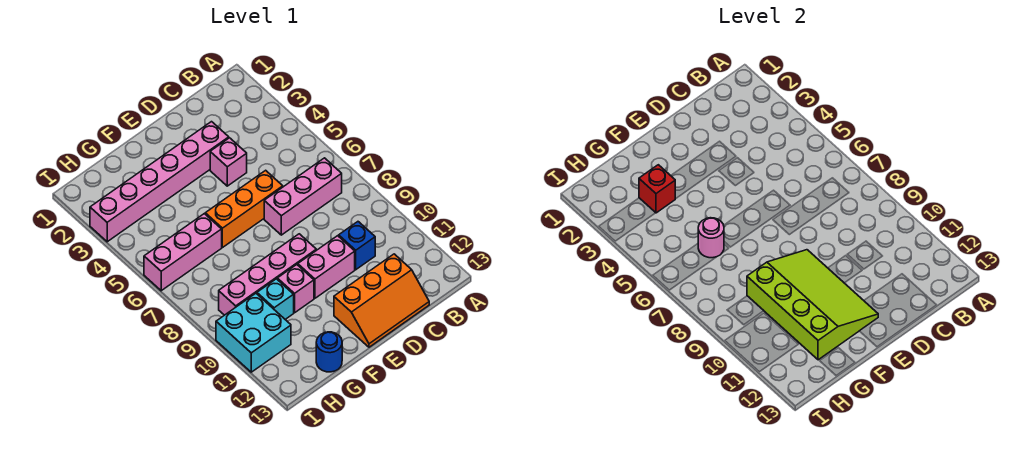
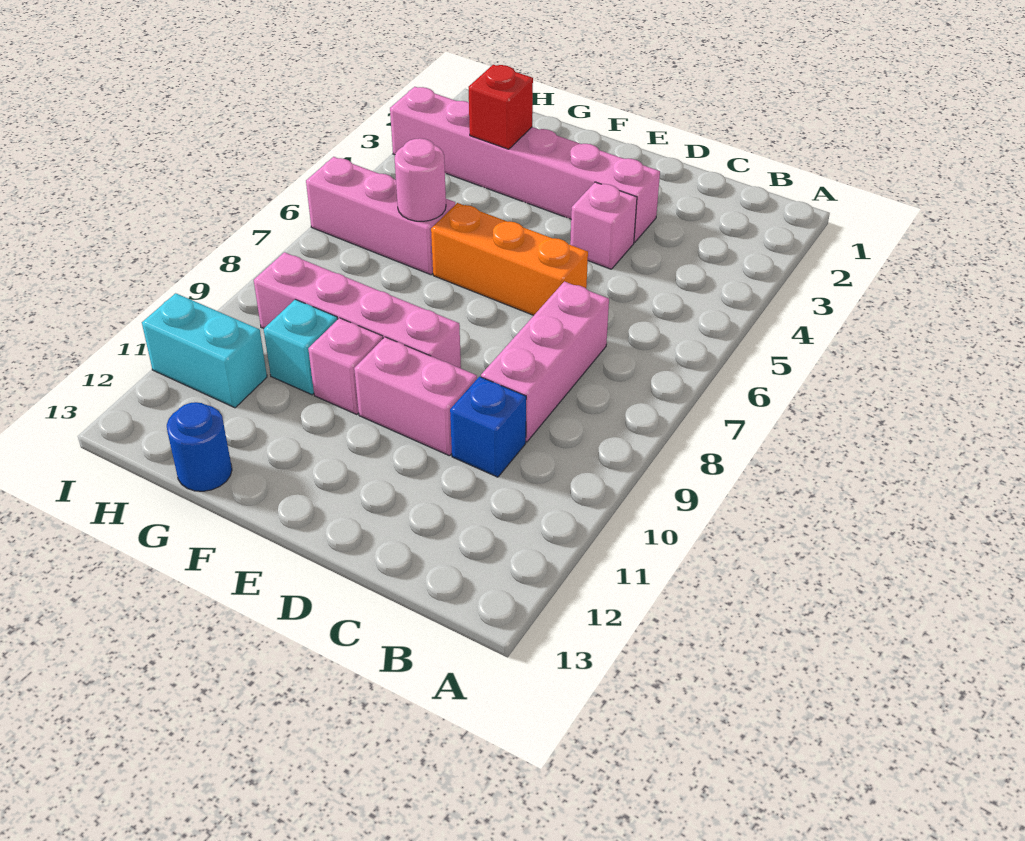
pink 1x3 brick [264,158,342,235] -> pink 1x3 brick turned to [481,282,609,442]
orange 2x3 slope [334,254,429,347] -> none
lime 3x4 slope [747,250,878,360] -> none
cyan 2x2 brick [216,293,291,372] -> cyan 1x2 brick [142,293,267,408]

